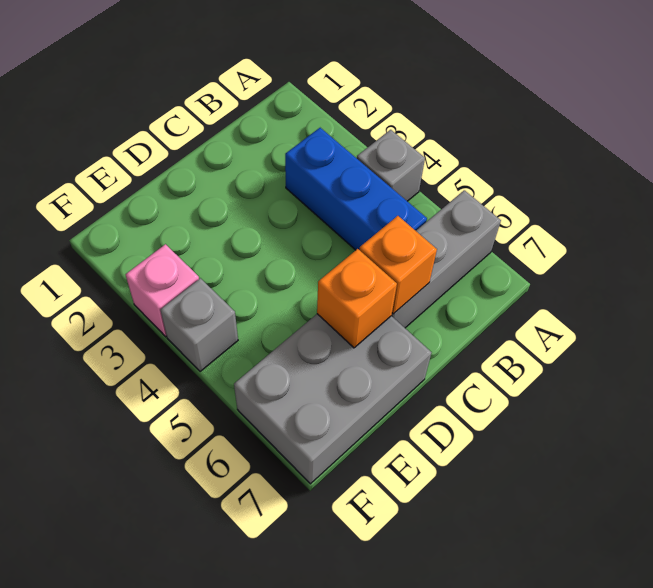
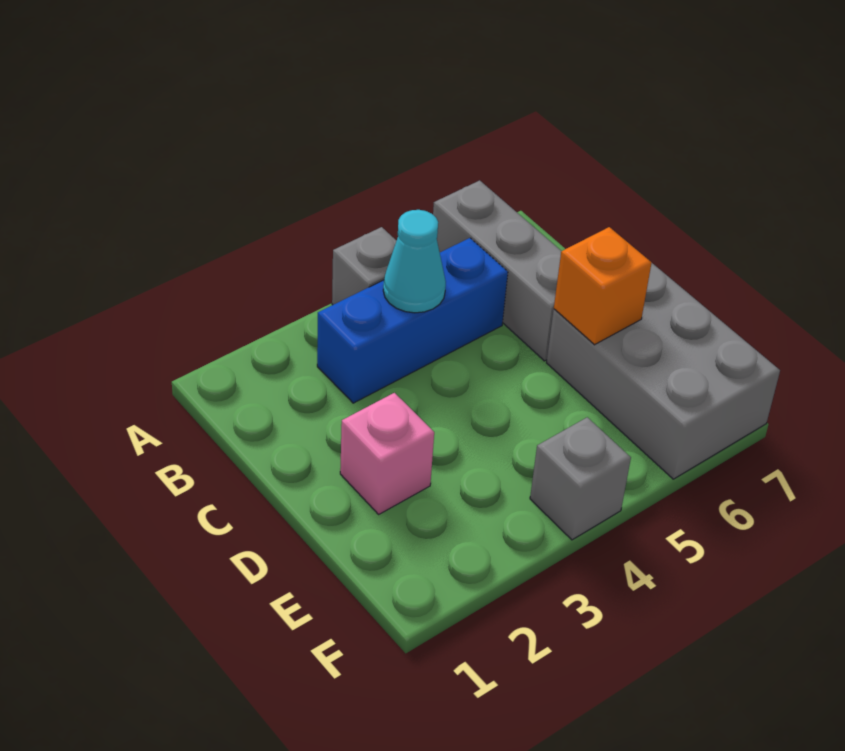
none -> cyan 1x1 cone [383,210,446,313]
orange 1x1 brick [359,216,437,314] -> none
pink 1x1 brick [125,244,199,337] -> pink 1x1 brick moved to [340,393,434,514]

